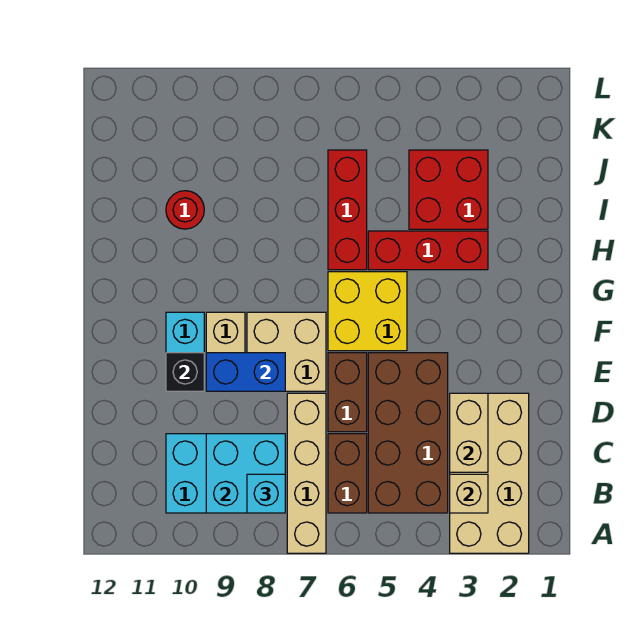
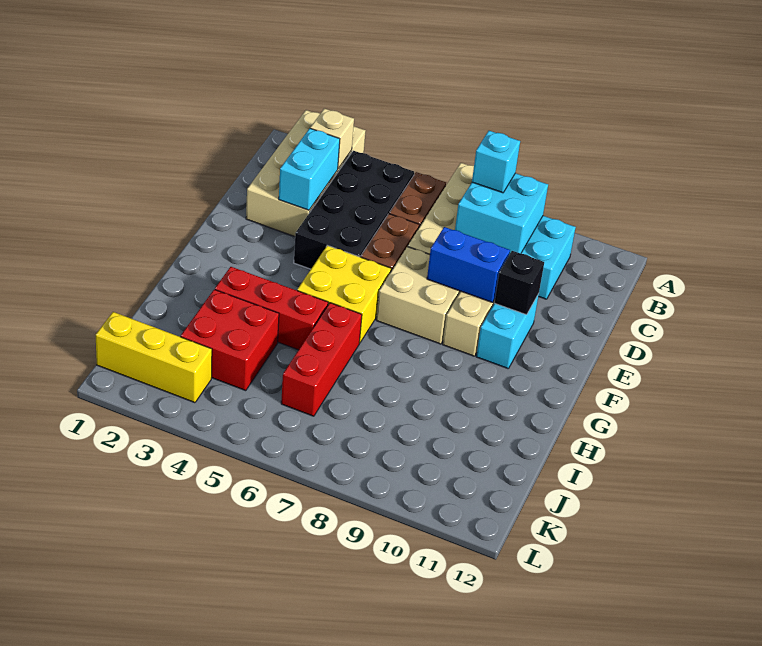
brown 2x4 brick [368,353,448,513] -> black 2x4 brick [294,151,414,269]
tan 1x2 brick [450,393,488,472] -> cyan 1x2 brick [279,129,340,210]
red 1x1 round brick [166,191,204,229] -> none
none -> yellow 1x3 brick [96,312,212,403]

